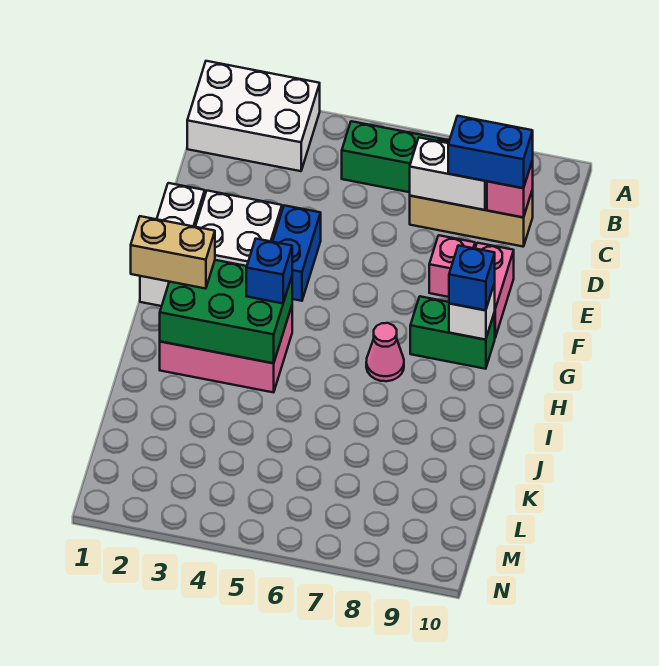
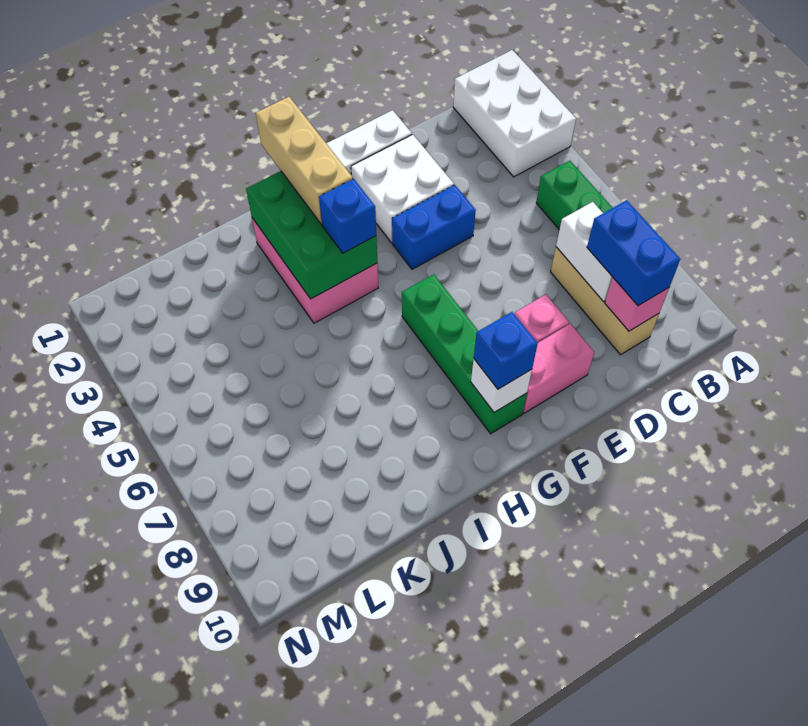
green 1x2 brick [410,296,495,369] -> green 1x4 brick [402,274,527,434]
tan 1x2 brick [131,216,215,289] -> tan 1x3 brick [256,97,353,224]
pink 1x1 cone [366,323,404,381] -> none

